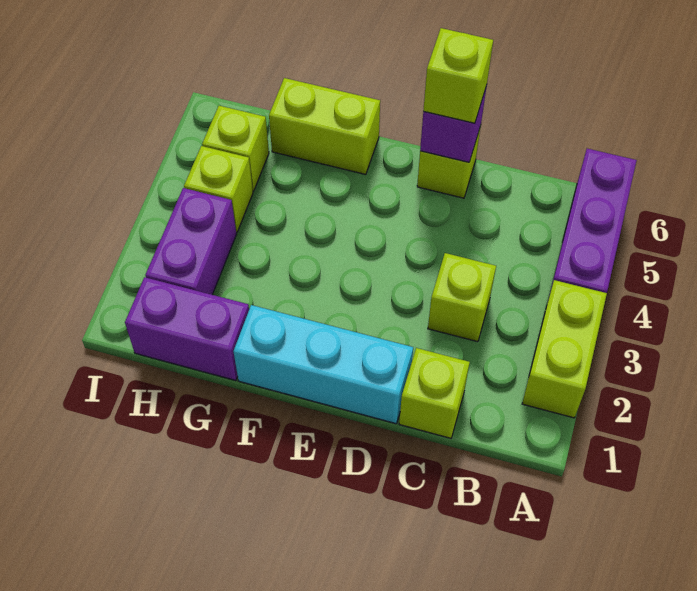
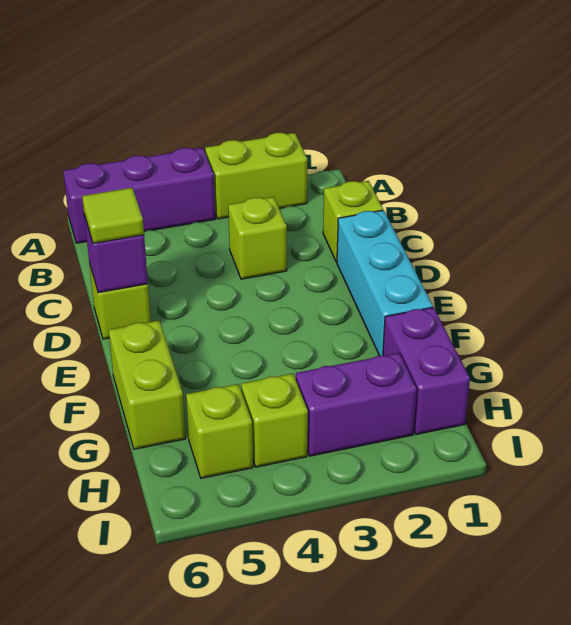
lime 1x1 brick [423,28,493,123] -> lime 1x1 tile [82,188,144,244]

